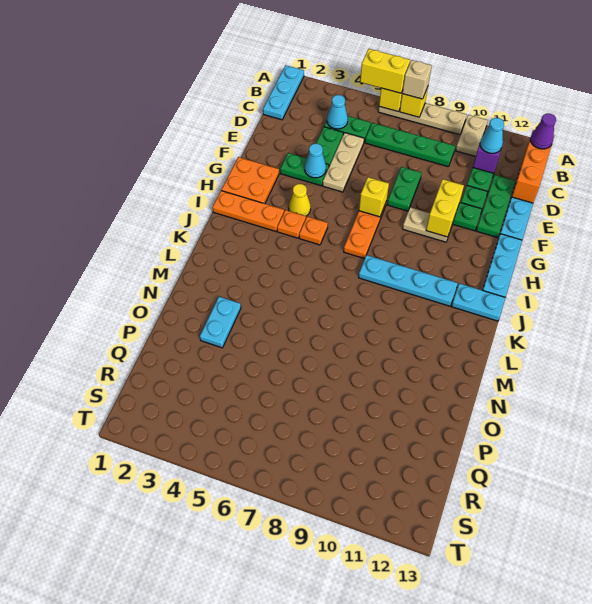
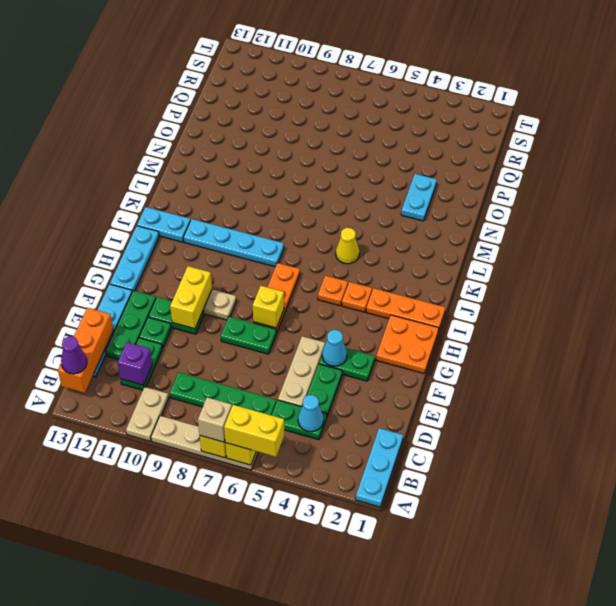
cyan 1x1 cone [480,118,504,153] -> none
green 1x2 plate [387,167,421,211] -> green 1x2 plate turned to [221,317,276,354]
yellow 1x1 cone [289,184,311,216] -> yellow 1x1 cone moved to [336,228,359,264]

